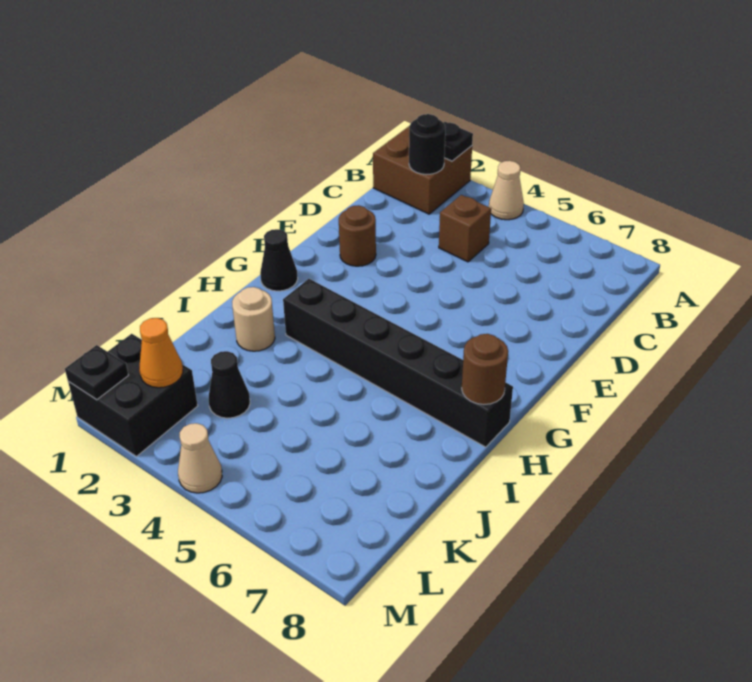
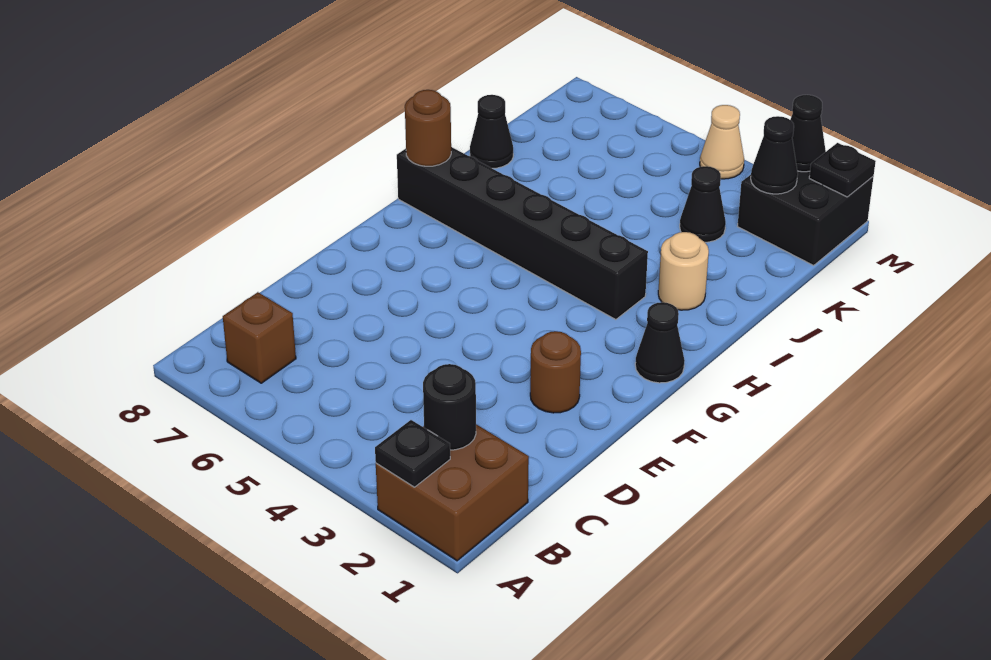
tan 1x1 cone [489,161,524,220] -> none
brown 1x1 brick [439,195,491,262] -> brown 1x1 brick moved to [223,292,296,383]
none -> black 1x1 cone [470,95,513,168]
orange 1x1 cone [139,318,183,388] -> black 1x1 cone [751,116,798,194]
none -> black 1x1 cone [790,95,826,172]

